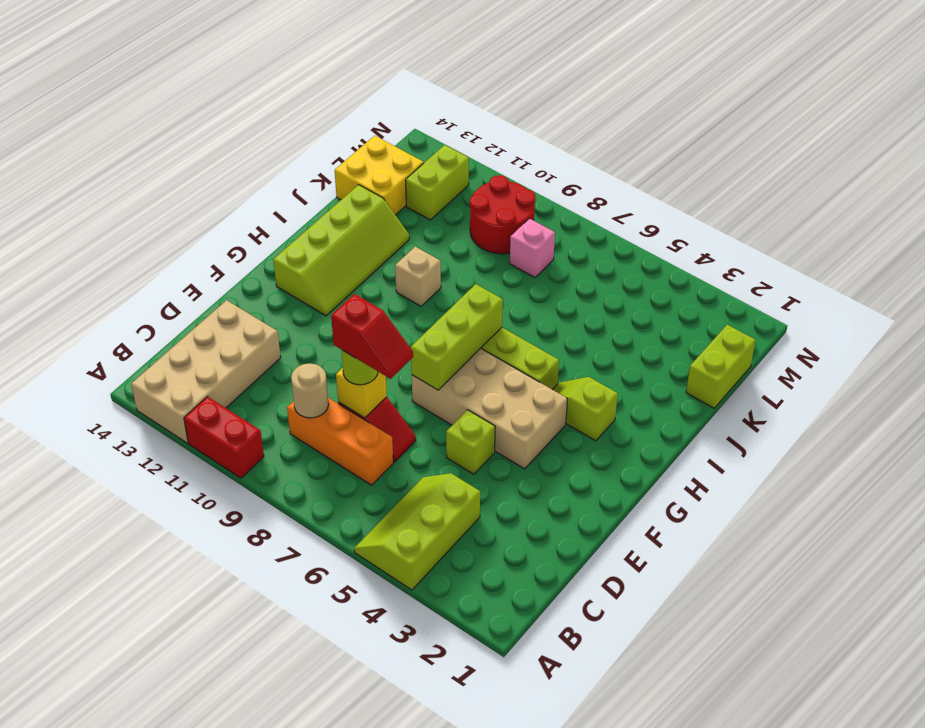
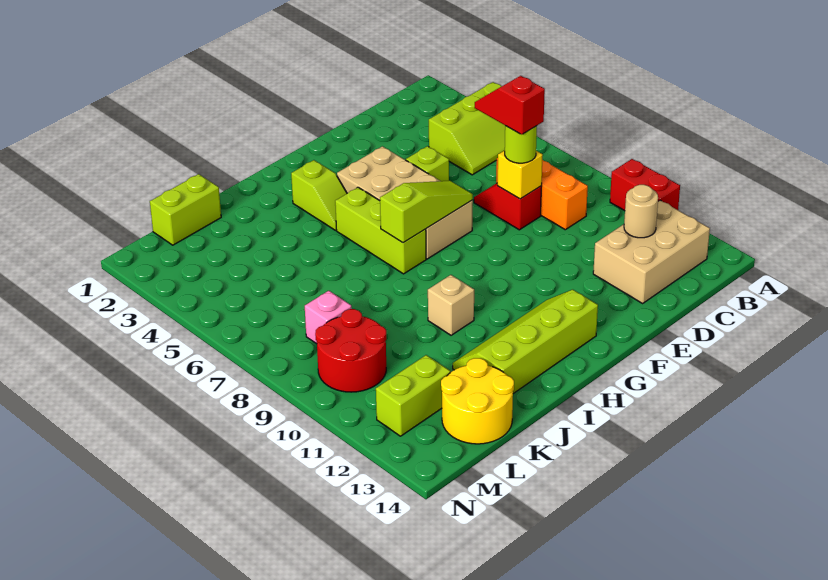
tan 2x4 brick [131,300,281,443] -> tan 2x3 brick [593,200,710,303]
tan 1x1 round brick [291,363,329,418] -> tan 1x1 round brick moved to [624,185,658,238]
lime 1x3 brick [411,284,503,390] -> lime 1x3 slope [380,181,473,243]
yellow 2x2 brick [335,136,424,215] -> yellow 2x2 round brick [441,358,514,444]

